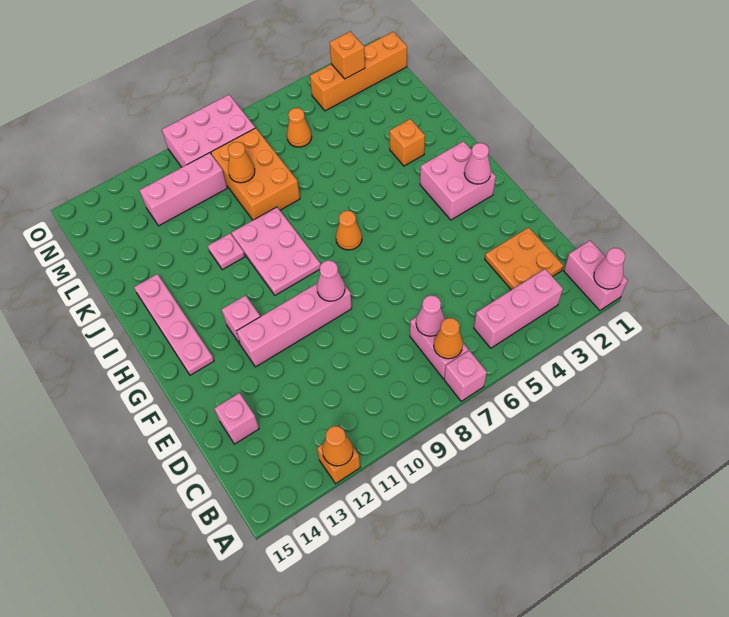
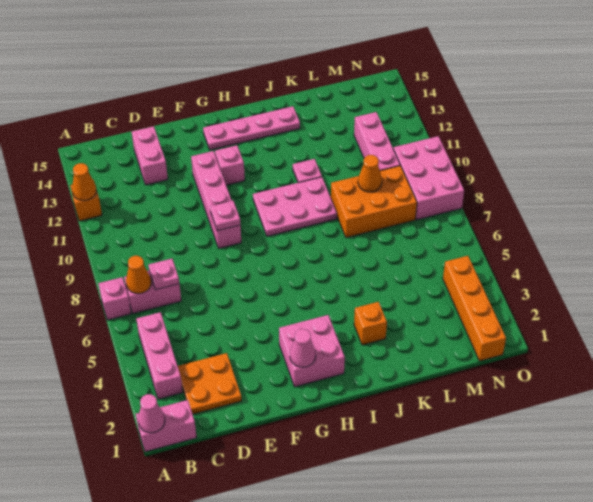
pink 1x1 cone [416,295,445,336] -> pink 1x1 plate [149,259,179,290]
pink 1x1 brick [214,393,259,444] -> pink 1x2 brick [132,126,168,185]
pink 1x1 cone [317,260,345,301] -> pink 1x1 plate [210,201,240,231]
orange 1x1 cone [336,211,362,250] -> none
orange 1x1 cone [287,108,312,147] -> none
orange 1x1 brick [330,31,365,79] -> none

